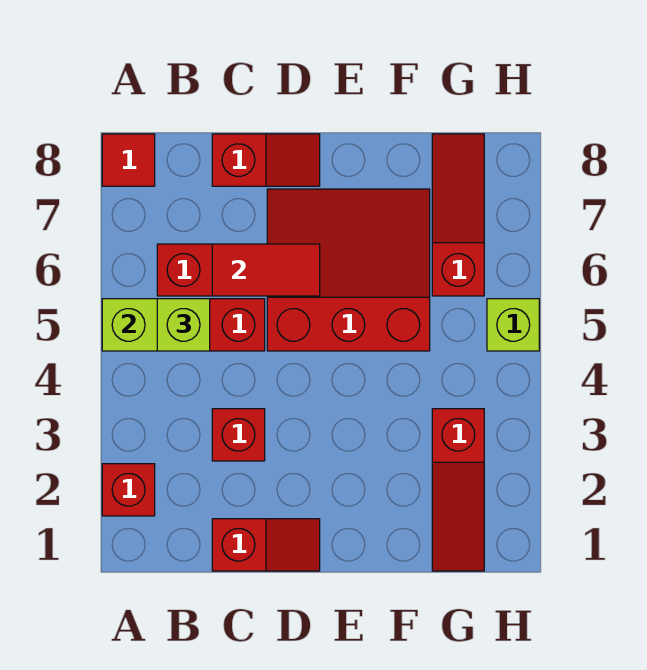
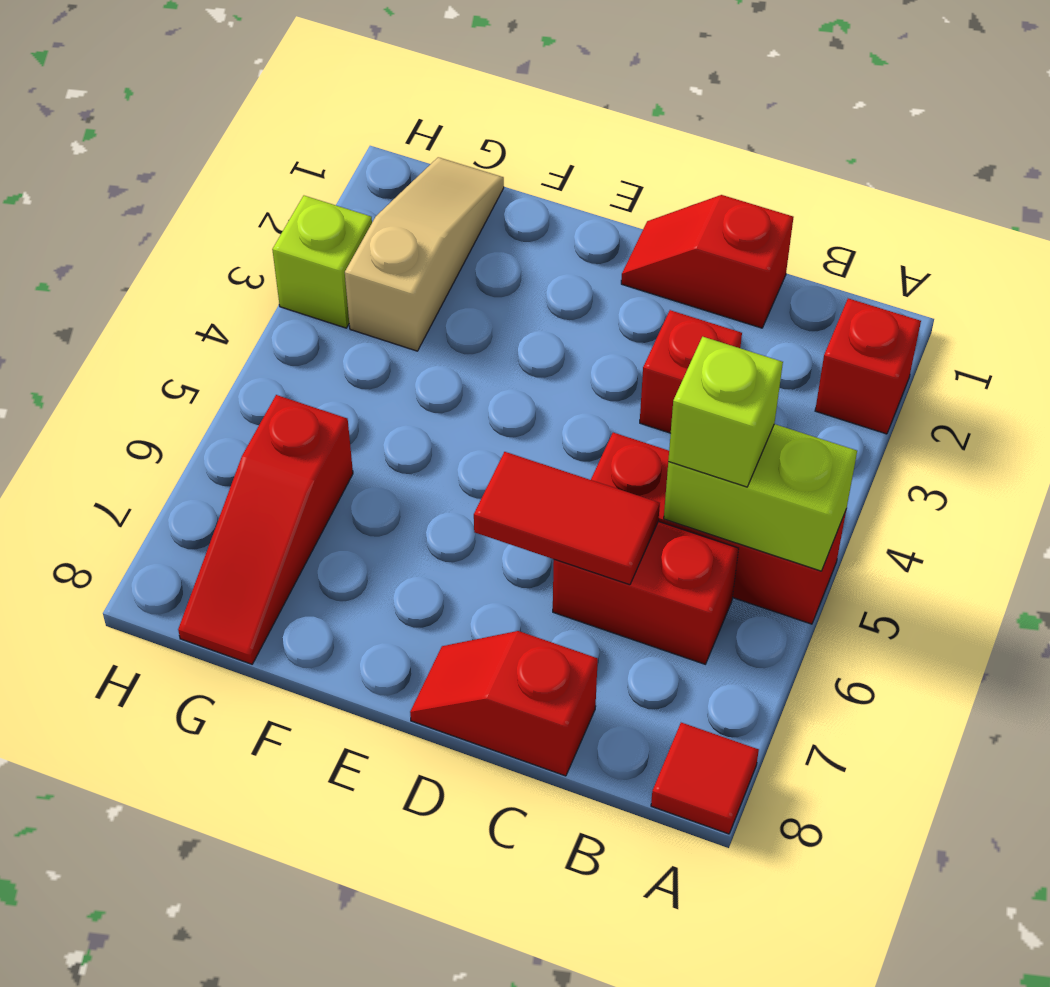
red 3x3 slope [267,189,430,351] -> none
red 1x3 slope [432,409,484,571] -> tan 1x3 slope [345,157,504,351]
lime 1x1 brick [487,299,539,351] -> lime 1x1 brick moved to [272,196,372,328]

